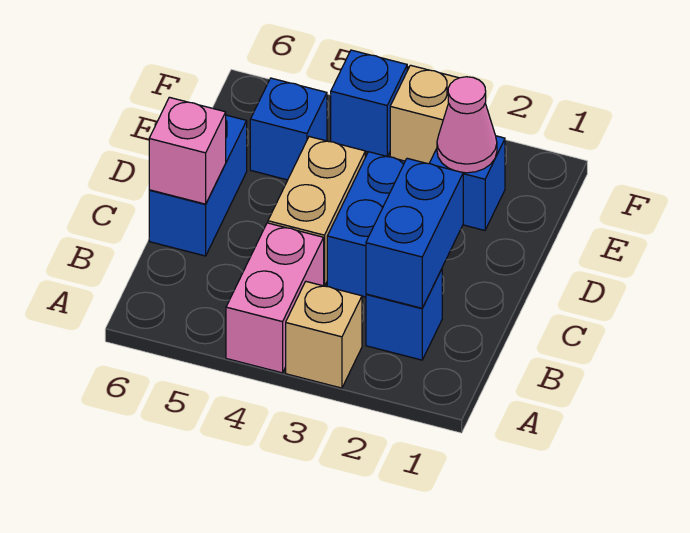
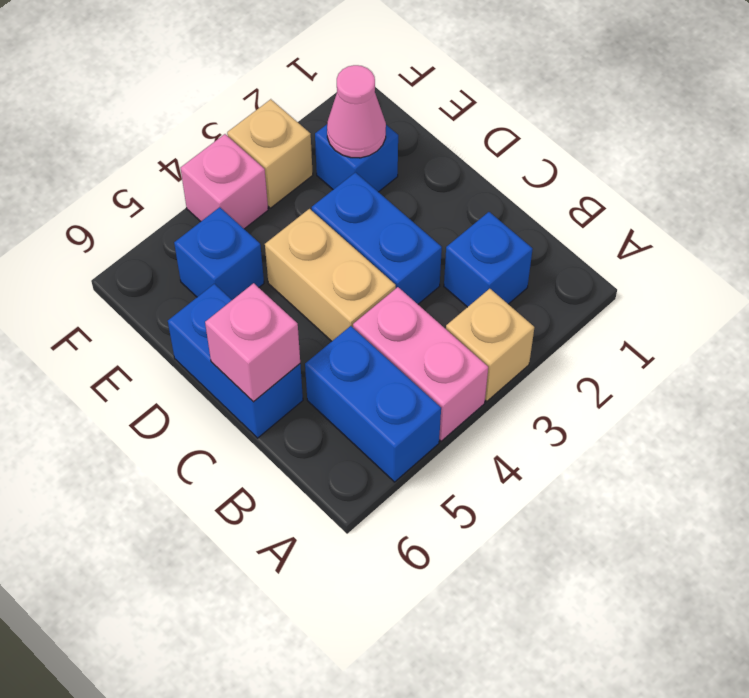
blue 1x2 brick [366,158,463,308] -> blue 1x2 brick moved to [305,326,441,482]
blue 1x1 brick [331,50,407,156] -> pink 1x1 brick [181,134,268,229]

